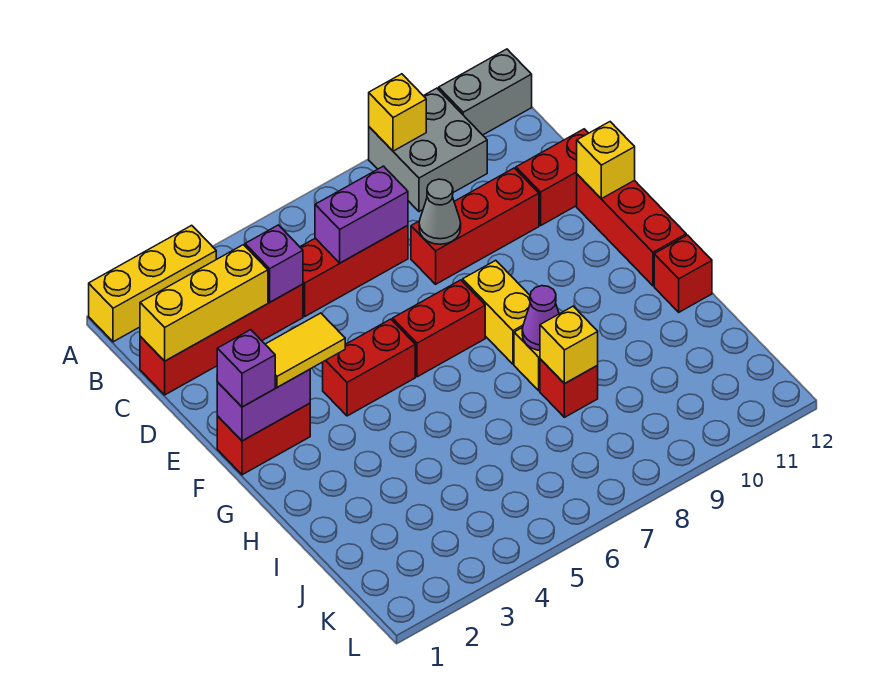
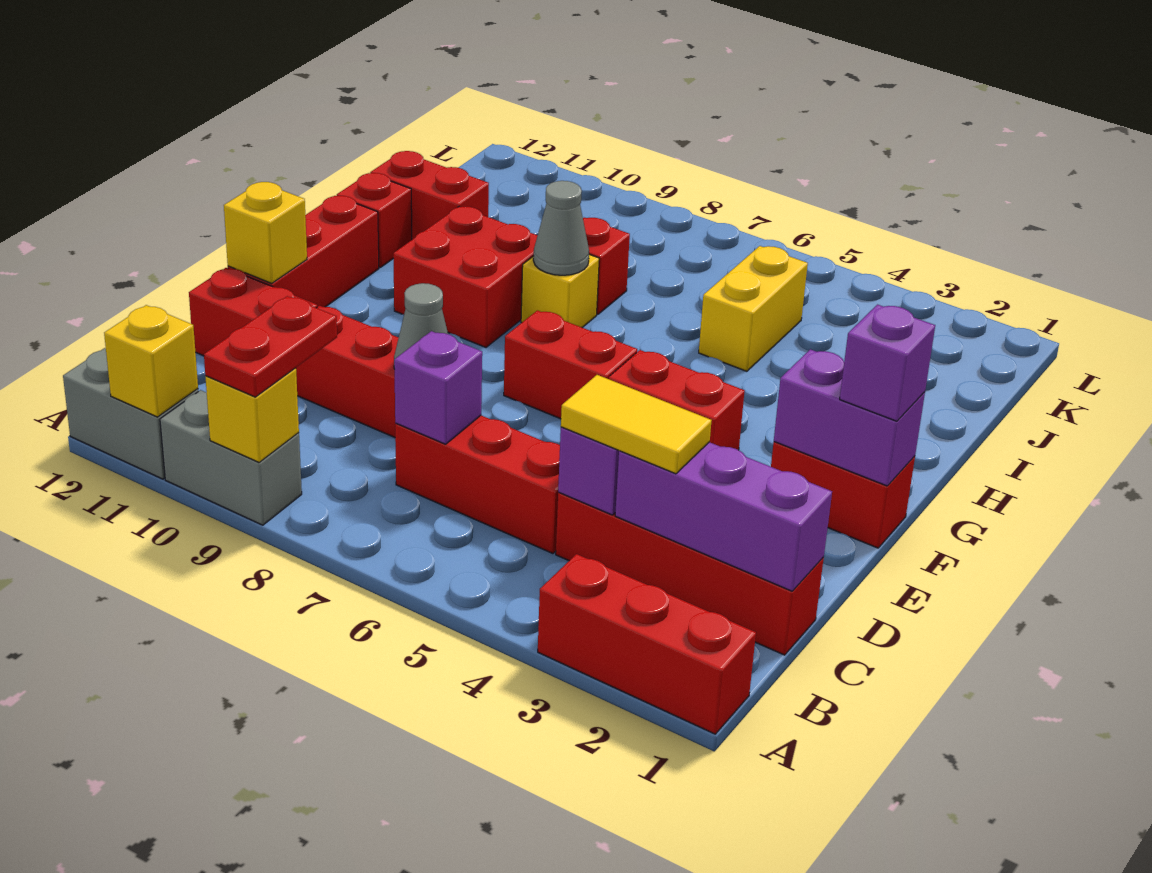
yellow 1x3 brick [89,225,216,342] -> red 1x3 brick [538,554,756,734]
grey 2x2 brick [369,88,487,212] -> grey 1x2 brick [160,390,302,525]
none -> red 1x2 plate [204,296,337,397]
yellow 1x3 brick [140,245,268,361] -> purple 1x3 brick [615,442,832,591]
purple 1x2 brick [315,166,408,263] -> purple 1x1 brick [394,331,482,444]
yellow 1x2 tile [265,313,345,387] -> yellow 1x2 tile moved to [561,375,712,474]
yellow 1x2 brick [463,260,530,364] -> yellow 1x2 brick moved to [699,246,808,371]
none -> red 2x2 brick [393,207,538,347]
purple 1x1 cone [522,286,559,350] -> grey 1x1 cone [533,181,589,275]
yellow 1x1 brick [540,306,598,384] -> yellow 1x1 brick moved to [104,305,198,417]
none -> red 1x2 brick [370,151,489,239]

